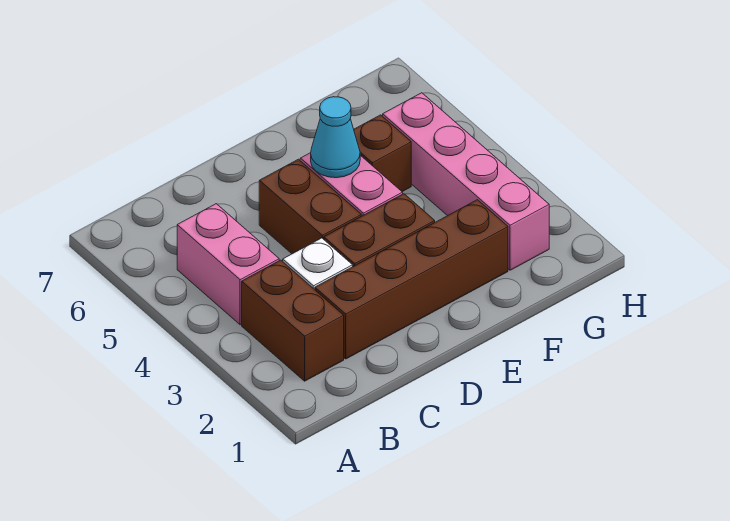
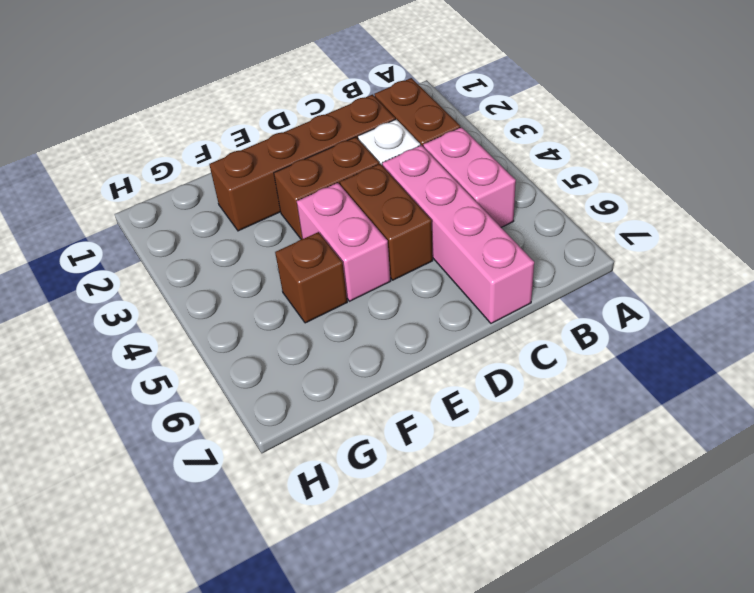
cyan 1x1 cone [311,97,360,178] -> none
pink 1x4 brick [383,93,549,270] -> pink 1x4 brick moved to [382,145,534,323]

